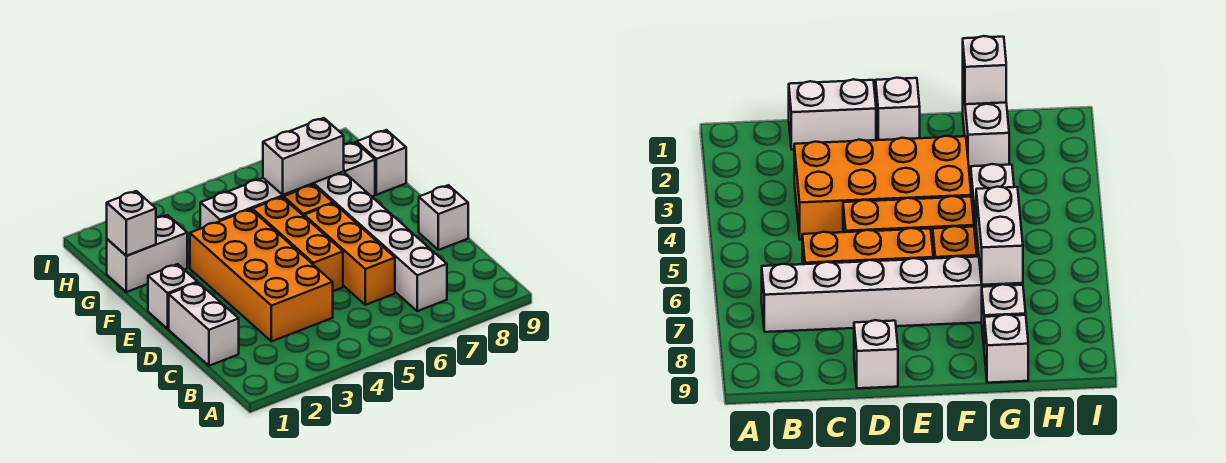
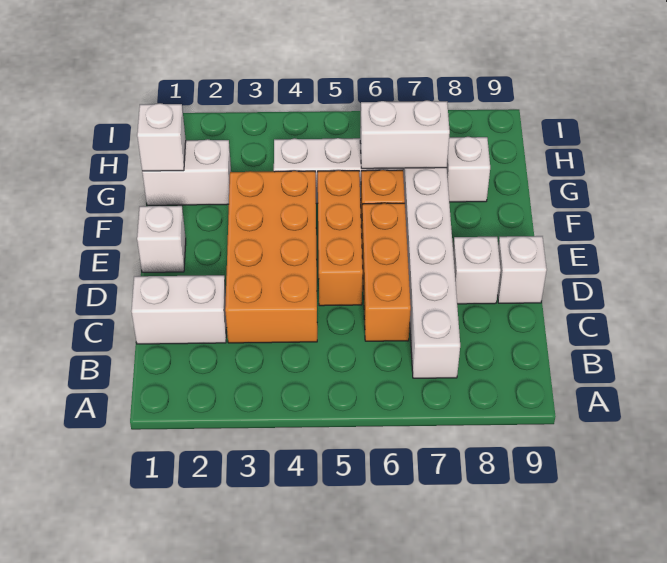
white 1x2 brick [169,283,239,366] -> white 1x2 brick turned to [132,275,227,344]
white 1x1 brick [357,130,406,195] -> white 1x1 brick moved to [453,237,501,304]

